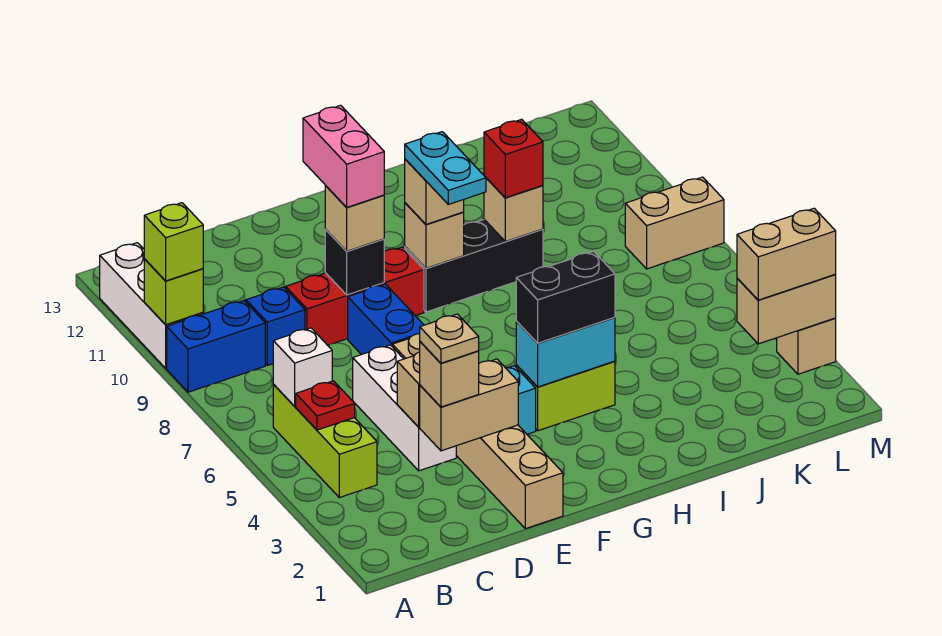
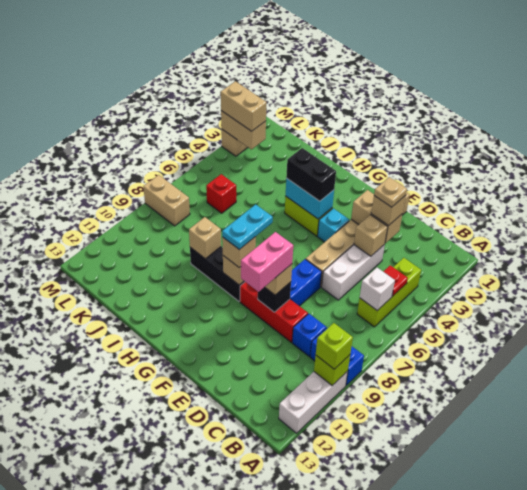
red 1x1 brick [484,119,543,198] -> red 1x1 brick moved to [206,174,236,213]

